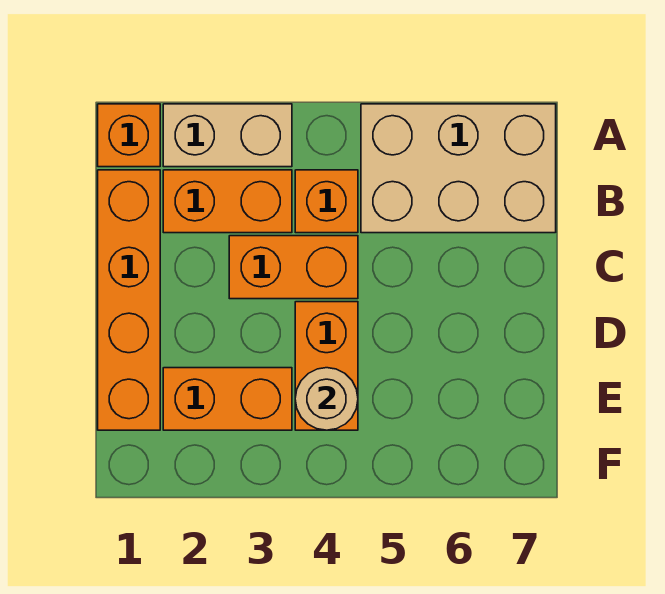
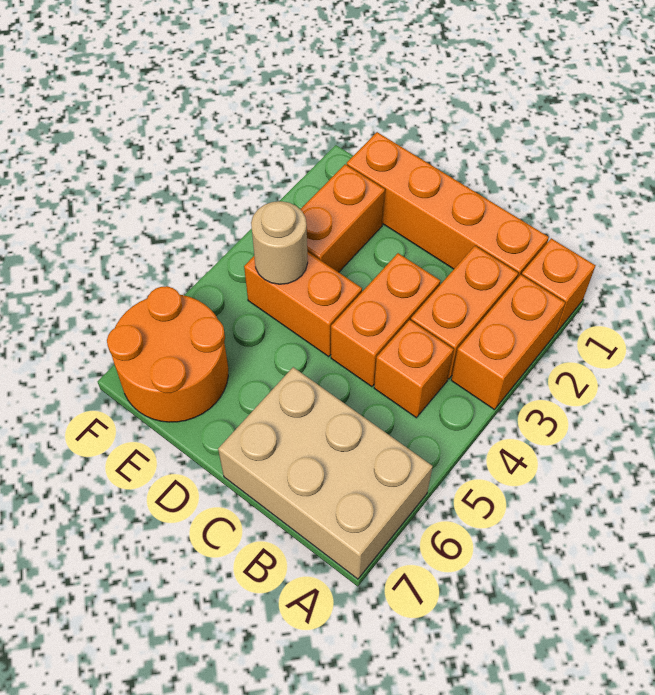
tan 1x2 brick [163,104,292,167] -> orange 1x2 brick [451,275,565,410]
tan 2x3 brick [361,104,556,233] -> tan 2x3 brick turned to [218,367,433,579]
none -> orange 2x2 round brick [107,286,228,422]

